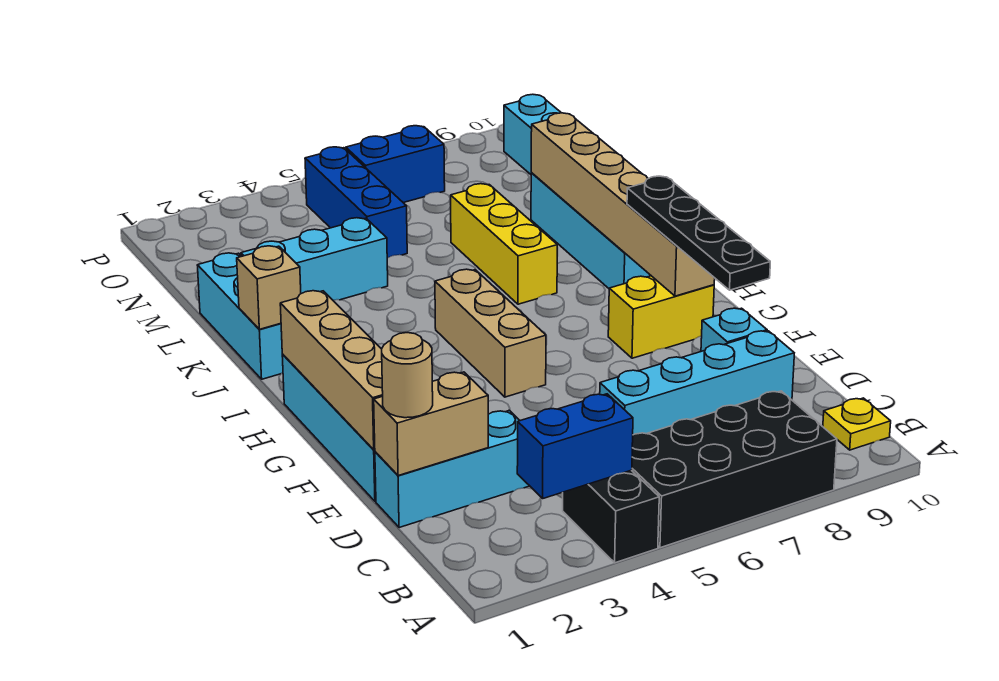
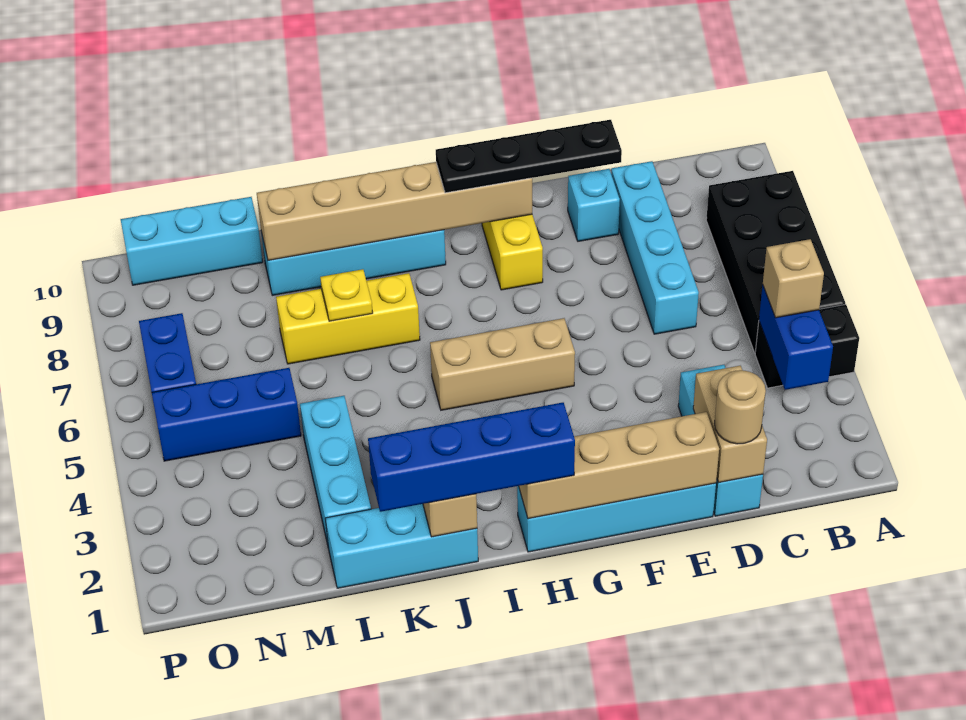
none -> tan 1x1 brick [763,239,824,318]
yellow 1x1 plate [823,398,891,450] -> yellow 1x1 plate moved to [320,269,373,321]
none -> blue 1x4 brick [368,403,575,512]

